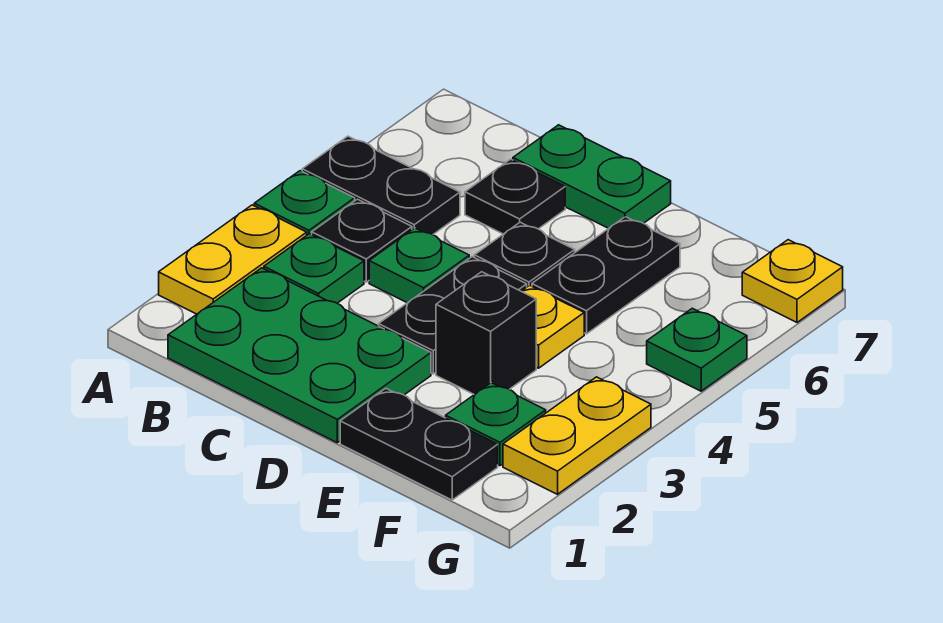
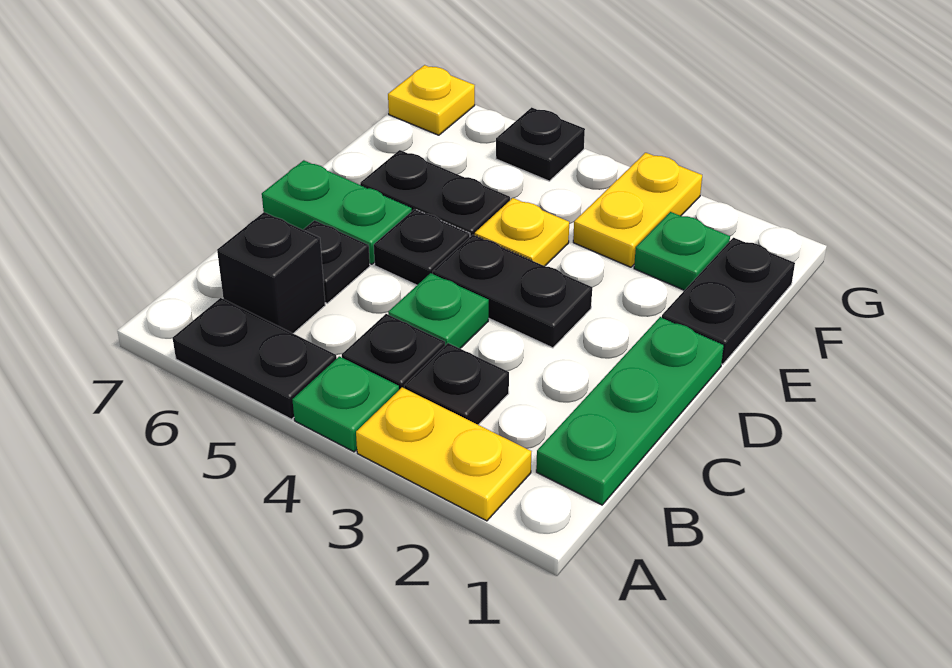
black 1x2 plate [302,136,460,235] -> black 1x2 plate turned to [173,298,337,419]
green 2x3 plate [168,268,431,443] -> green 1x3 plate [536,317,724,505]
green 1x1 plate [264,234,364,303] -> black 1x1 plate [404,343,509,425]
green 1x2 plate [513,125,671,228] -> green 1x2 plate turned to [262,160,412,264]
black 1x1 brick [436,272,536,395] -> black 1x1 brick moved to [217,212,325,334]
yellow 1x2 plate [503,377,651,494] -> yellow 1x2 plate turned to [573,153,702,267]
green 1x1 plate [647,308,747,391] -> black 1x1 plate [496,107,585,181]

